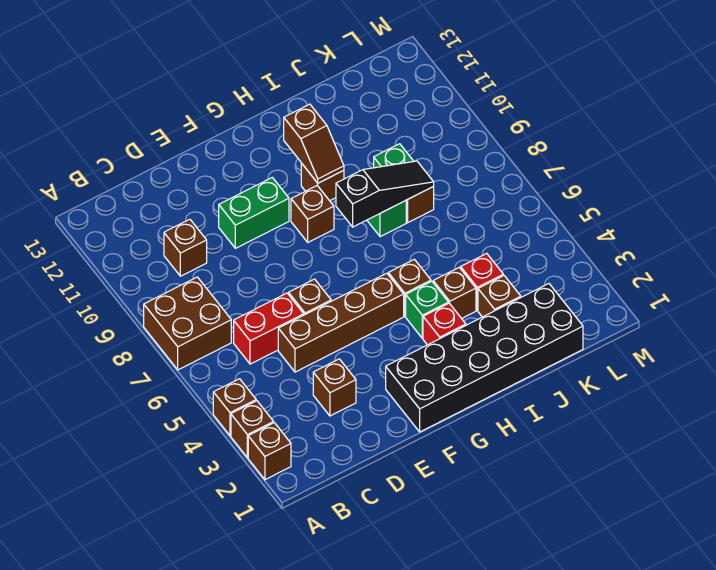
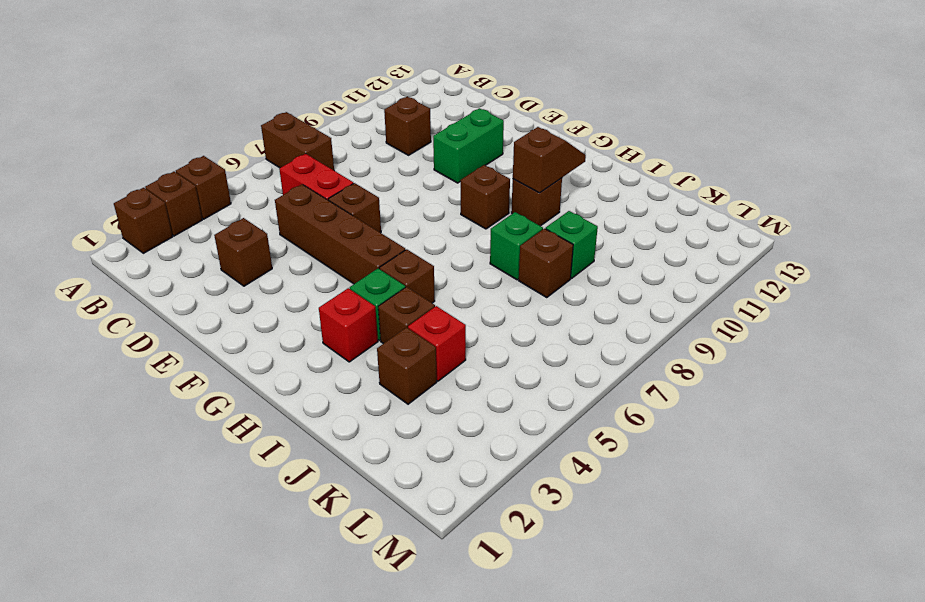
brown 2x2 brick [144,277,231,370] -> brown 1x2 brick [261,112,334,170]
green 1x2 brick [219,178,289,248] -> green 1x2 brick turned to [433,108,504,183]
black 2x6 brick [386,284,583,432] -> none
black 1x3 slope [336,161,434,227] -> none
brown 1x2 slope [284,104,344,183] -> brown 1x2 slope turned to [513,127,586,193]

